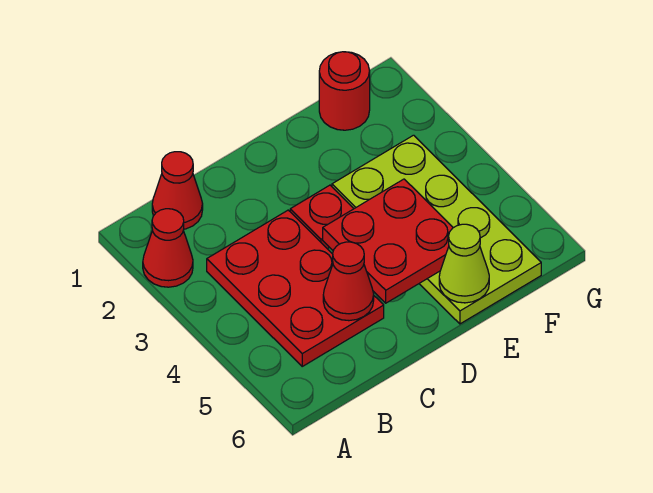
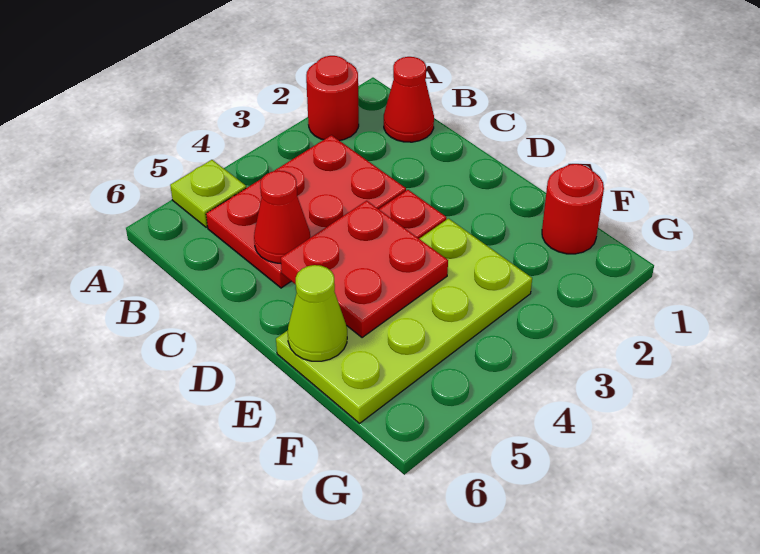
red 1x1 cone [143,209,193,287] -> red 1x1 round brick [306,56,359,141]
none -> lime 1x1 plate [170,160,246,227]

